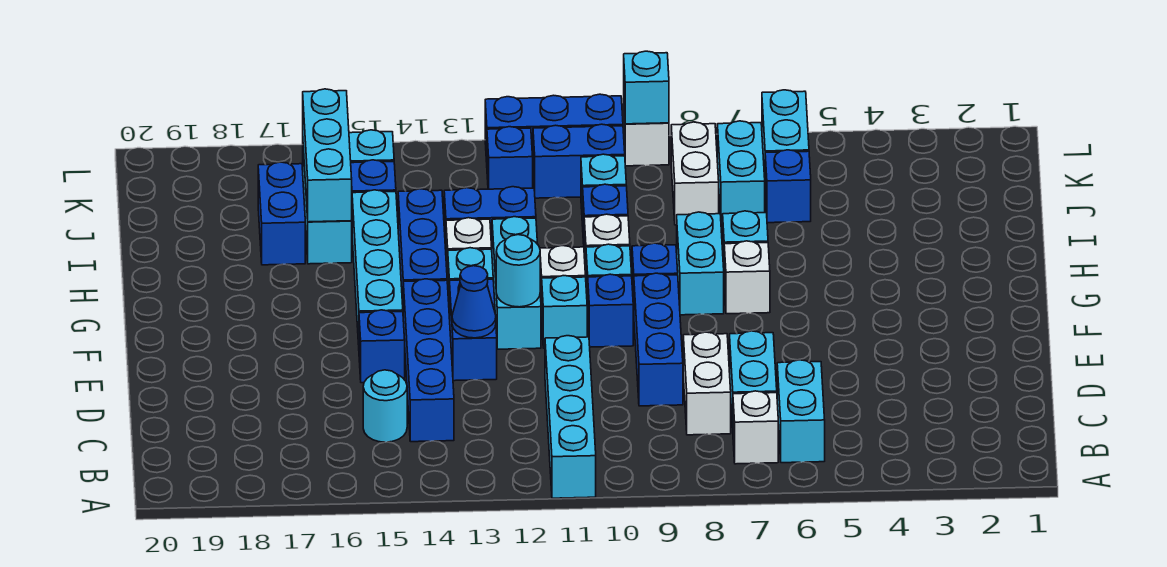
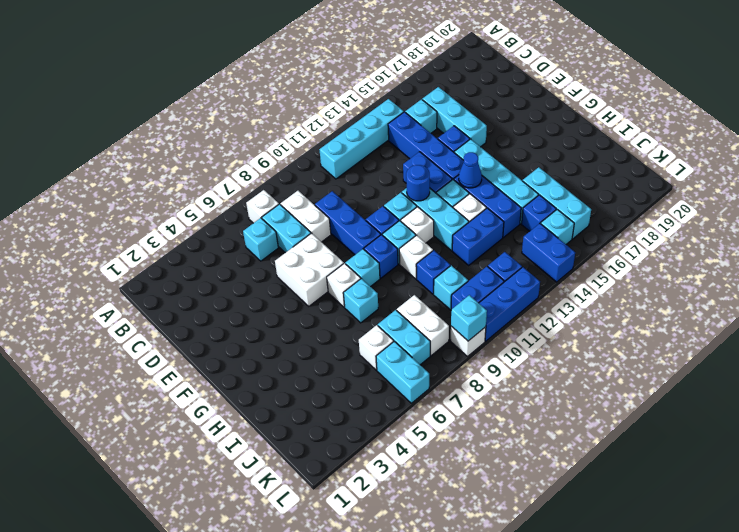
cyan 1x4 brick [545,336,596,498] -> cyan 1x4 brick turned to [319,99,404,179]
cyan 1x2 brick [777,360,825,463] -> cyan 1x1 brick [243,218,278,261]
cyan 1x1 round brick [363,370,407,442] -> cyan 1x1 brick [405,99,437,133]
none -> white 2x2 brick [275,233,344,306]
blue 1x1 cone [452,266,496,338] -> blue 1x1 cone moved to [459,152,482,188]
cyan 1x1 round brick [496,235,540,307] -> blue 1x1 round brick [406,165,430,201]
cyan 1x2 brick [677,212,724,315] -> cyan 1x1 brick [346,249,380,287]
cyan 1x3 brick [303,89,352,222] -> cyan 1x3 brick moved to [422,87,487,147]
blue 1x2 brick [258,162,305,265] -> blue 1x2 brick moved to [522,224,575,282]
blue 1x1 brick [765,150,811,223] -> white 1x1 brick [359,325,394,370]

